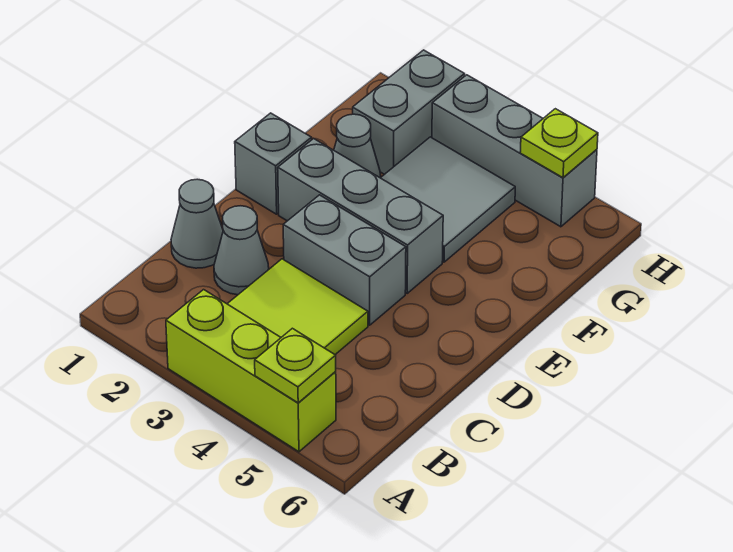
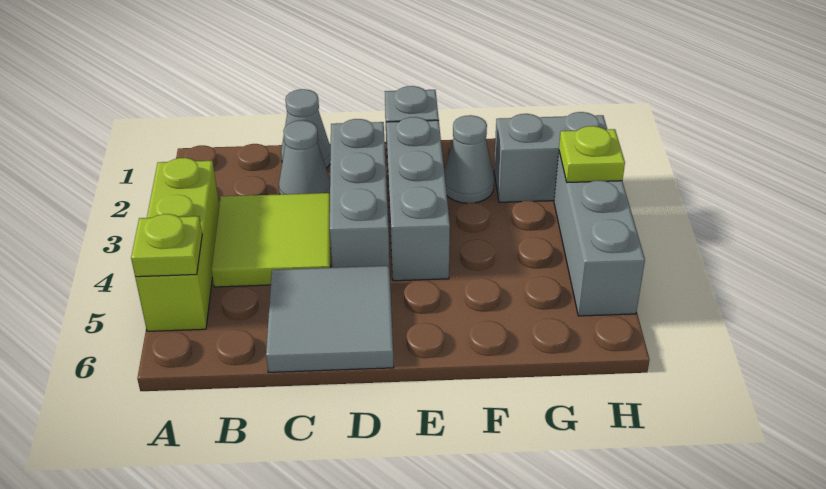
grey 1x2 brick [283,195,406,325] -> grey 1x3 brick [330,119,389,268]
grey 2x2 tile [381,137,515,262] -> grey 2x2 tile moved to [266,266,394,372]
lime 1x1 plate [520,109,598,178] -> lime 1x1 plate moved to [559,126,625,183]

